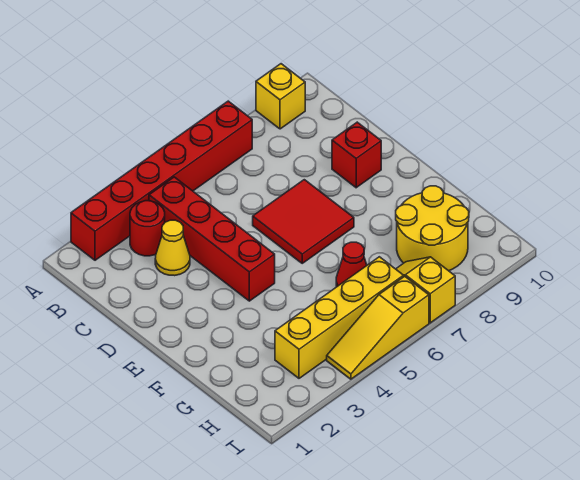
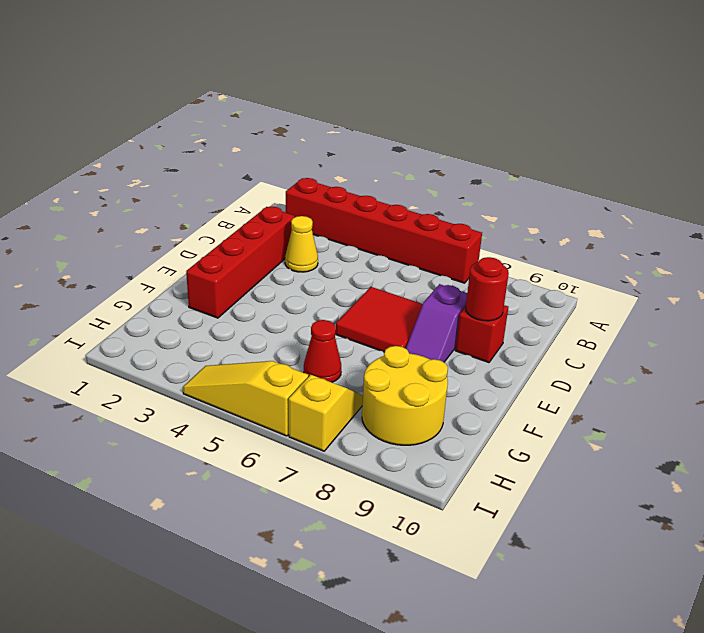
yellow 1x1 brick [256,64,305,129] -> none
red 1x1 round brick [130,201,165,256] -> red 1x1 round brick moved to [466,257,509,321]
red 1x4 brick [149,177,275,301] -> red 1x4 brick moved to [186,207,295,318]
none -> purple 1x2 slope [406,284,467,362]
yellow 1x4 brick [275,257,404,378] -> none

